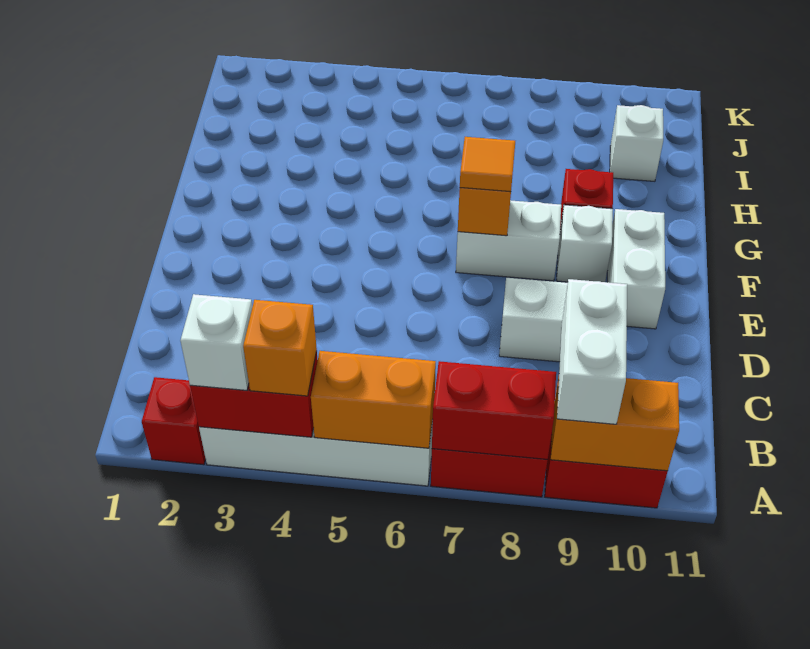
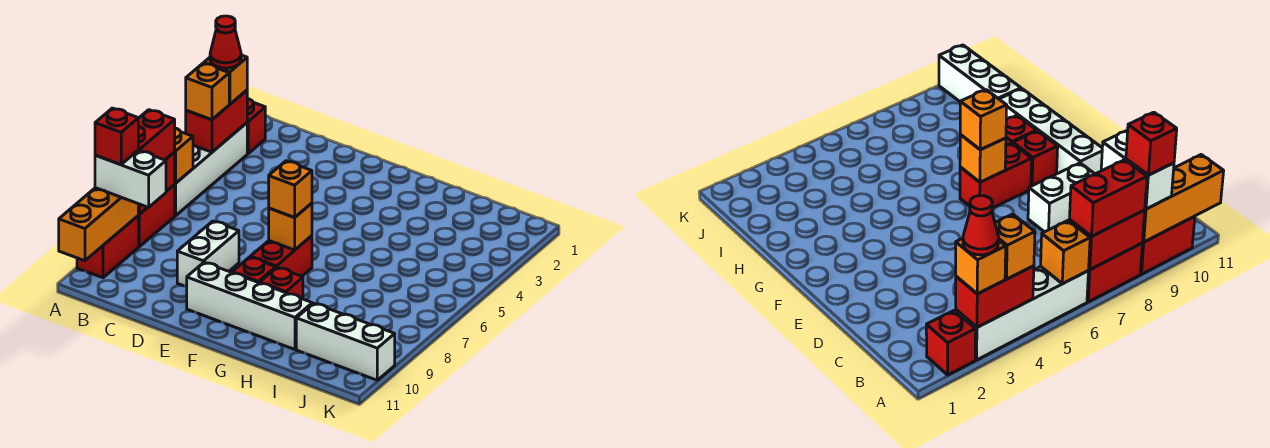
white 1x1 brick [180,294,252,390] -> orange 1x1 brick [204,55,247,104]
none -> red 1x1 cone [210,16,241,68]
orange 1x2 brick [311,351,436,448] -> orange 1x1 brick [175,128,193,183]
none -> red 1x2 brick [138,110,175,160]
orange 1x2 brick [551,377,679,471] -> orange 1x3 brick [59,188,138,261]
none -> red 1x1 brick [95,108,138,165]
white 1x2 brick [607,209,665,329] -> white 1x4 brick [187,262,312,349]
white 1x2 brick [456,200,561,281] -> red 1x2 brick [250,236,312,276]
orange 1x1 tile [460,137,515,192] -> orange 1x1 brick [269,161,312,218]
white 1x1 brick [556,205,613,282] -> red 1x1 brick [232,257,276,283]
white 1x1 brick [610,105,663,181] -> white 1x3 brick [296,303,395,380]

